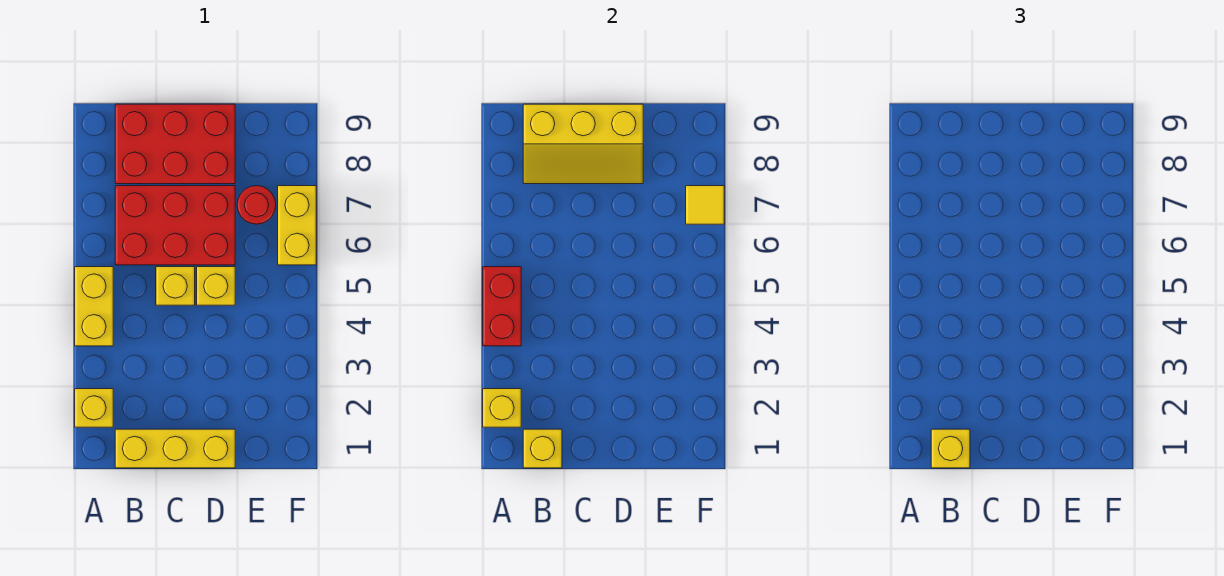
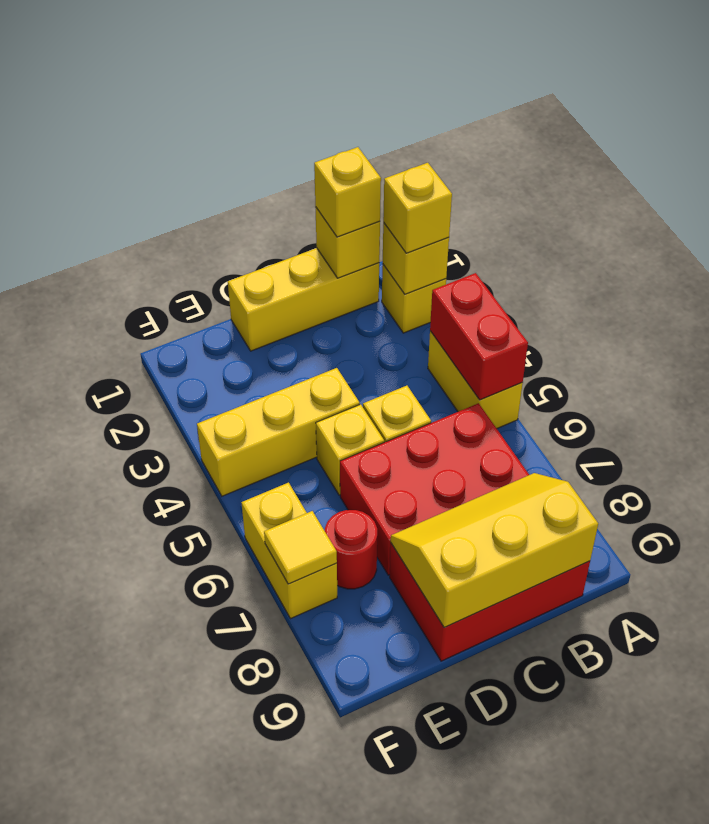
none -> yellow 1x1 brick [383,163,452,253]
none -> yellow 1x3 brick [197,368,360,496]

